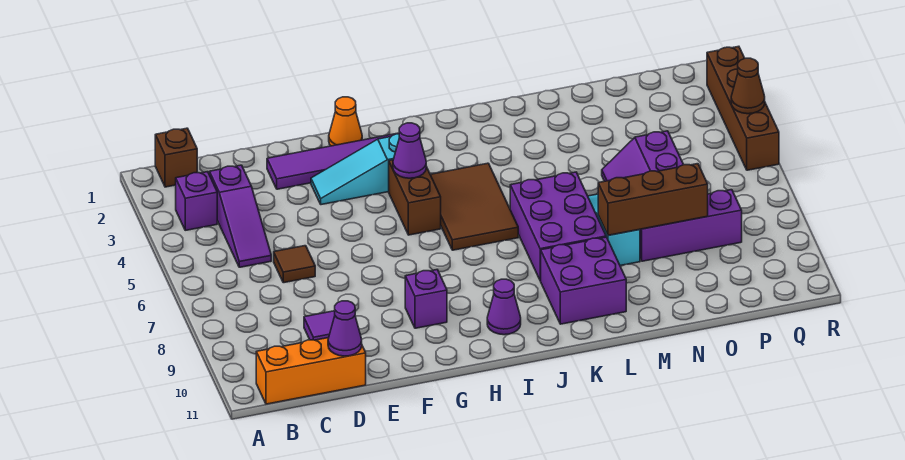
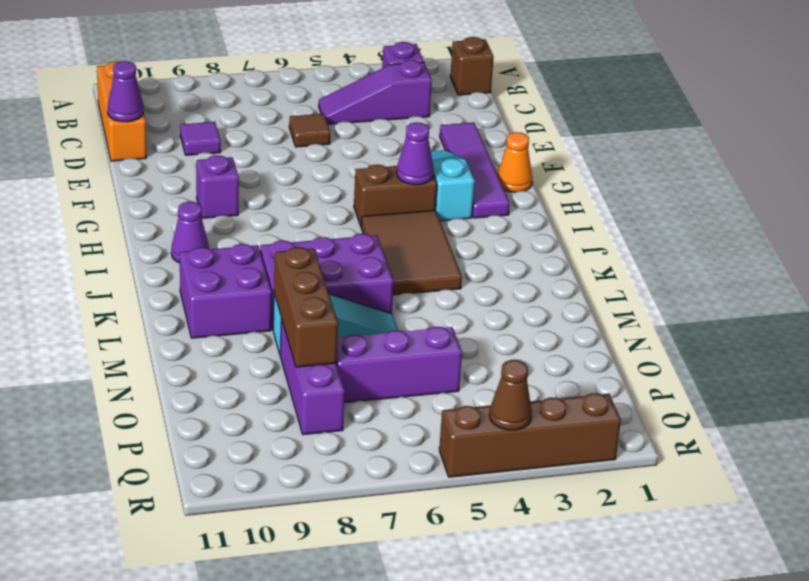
brown 2x3 tile [430,163,518,250] -> brown 2x3 tile turned to [361,210,462,295]

